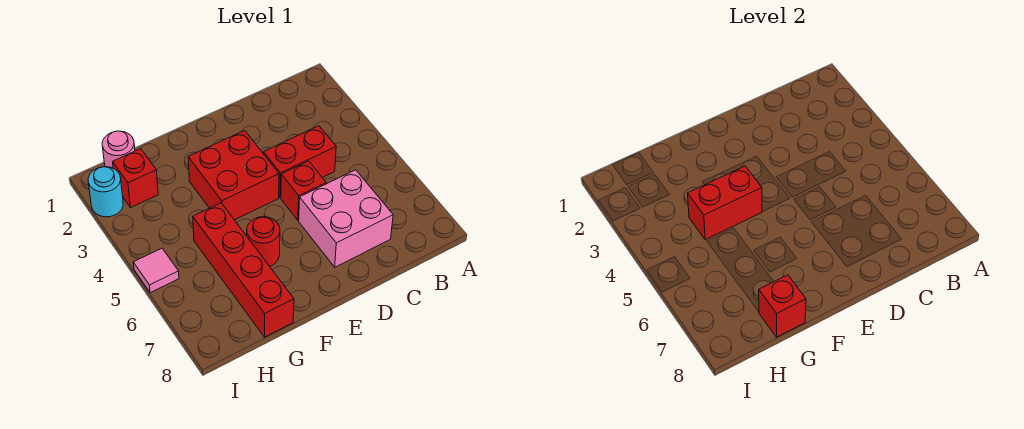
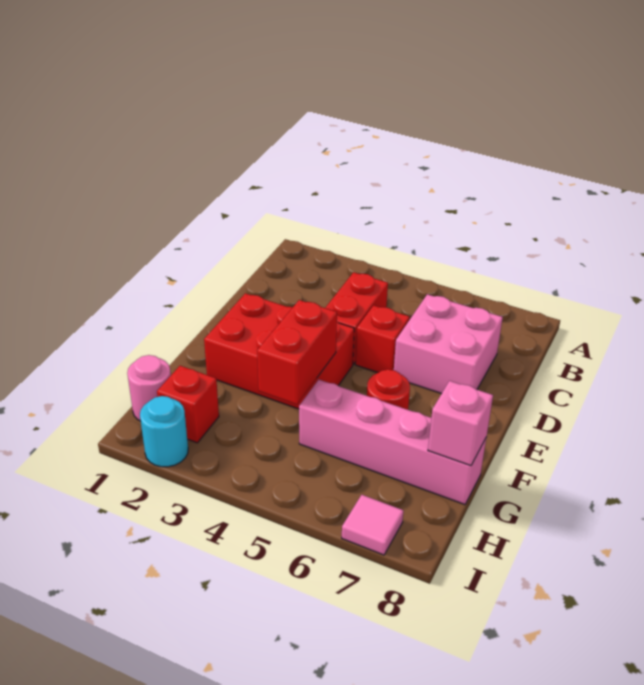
red 2x2 brick [188,131,279,220] -> red 2x3 brick [204,293,354,409]
red 1x4 brick [193,203,294,337] -> pink 1x4 brick [299,380,486,505]
red 1x1 brick [759,275,806,337] -> pink 1x1 brick [428,381,493,466]
pink 1x1 tile [133,248,179,293] -> pink 1x1 tile moved to [342,495,404,555]

